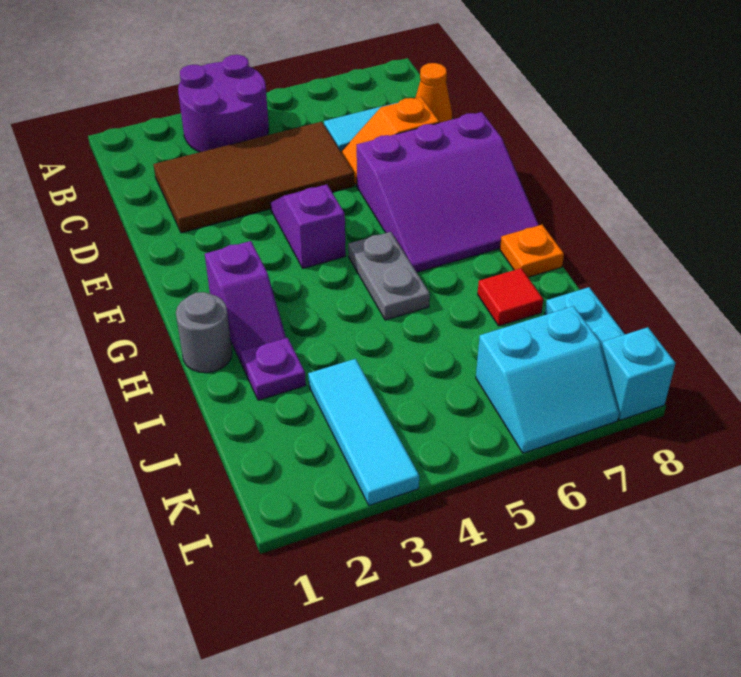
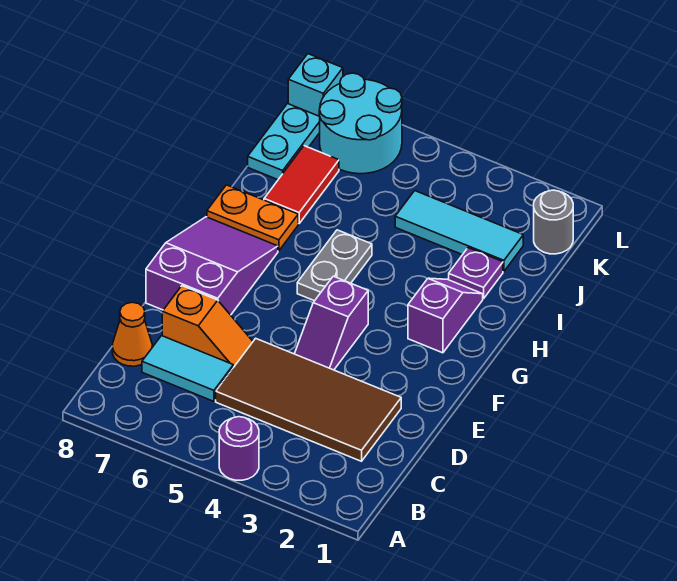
purple 2x2 round brick [178,55,269,152] -> purple 1x1 round brick [219,417,259,480]
purple 3x3 slope [357,112,539,272] -> purple 2x3 slope [146,217,278,315]
grey 1x1 round brick [176,292,232,373] -> grey 1x1 round brick moved to [534,190,573,254]
orange 1x1 plate [500,225,564,277] -> orange 1x2 plate [207,185,298,251]
red 1x1 tile [478,268,543,326] -> red 1x2 tile [264,146,339,224]
cyan 1x3 tile [308,359,419,506] -> cyan 1x3 tile turned to [395,191,523,271]
cyan 2x2 slope [476,306,619,453] -> cyan 2x2 round brick [319,73,402,174]

